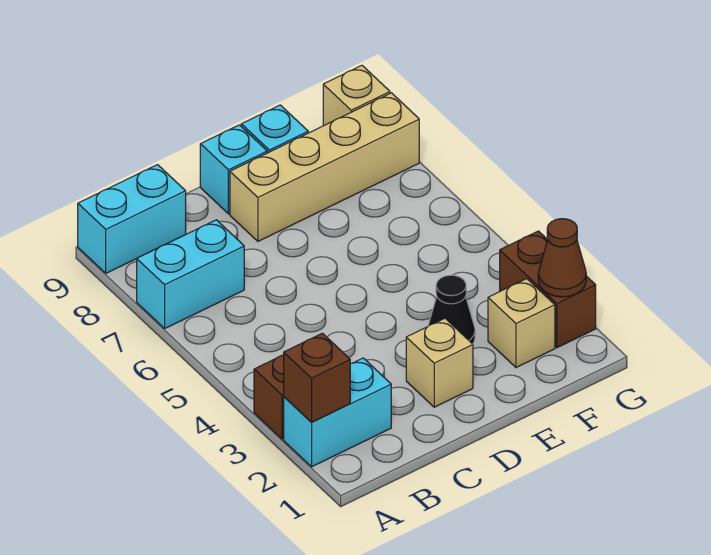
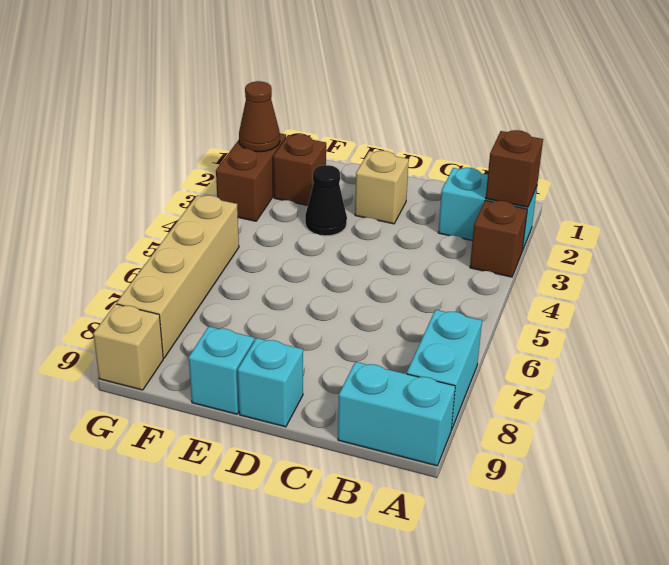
cyan 1x2 brick [137,220,244,329] -> cyan 1x2 brick turned to [407,310,482,430]
tan 1x4 brick [230,93,419,241] -> tan 1x4 brick turned to [117,195,239,358]
tan 1x1 brick [488,279,555,368] -> brown 1x1 brick [273,134,326,205]

